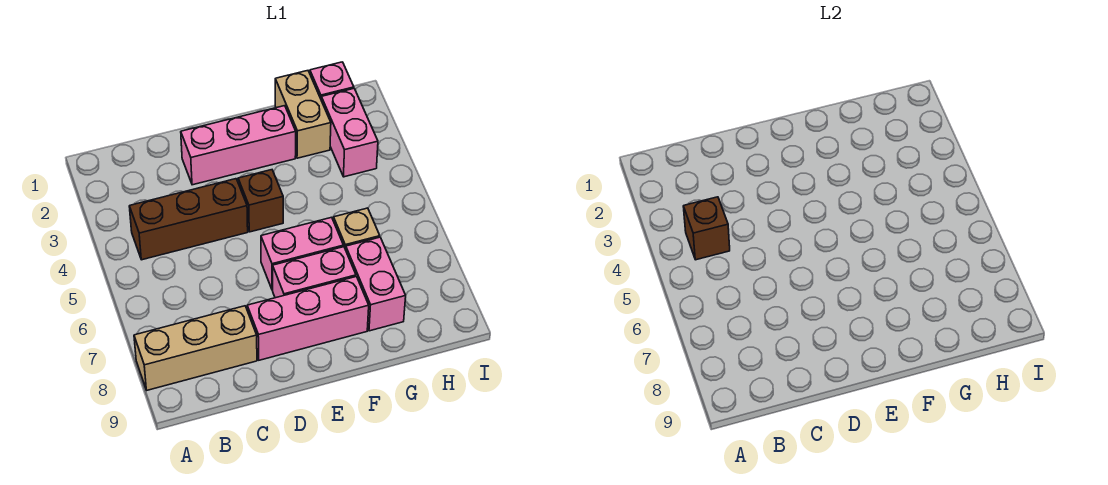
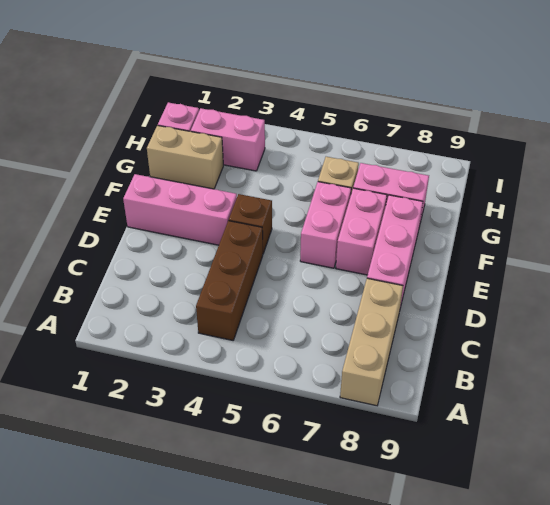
brown 1x1 brick [683,197,730,260] -> none
pink 1x3 brick [181,106,296,185] -> pink 1x3 brick turned to [123,174,237,245]

